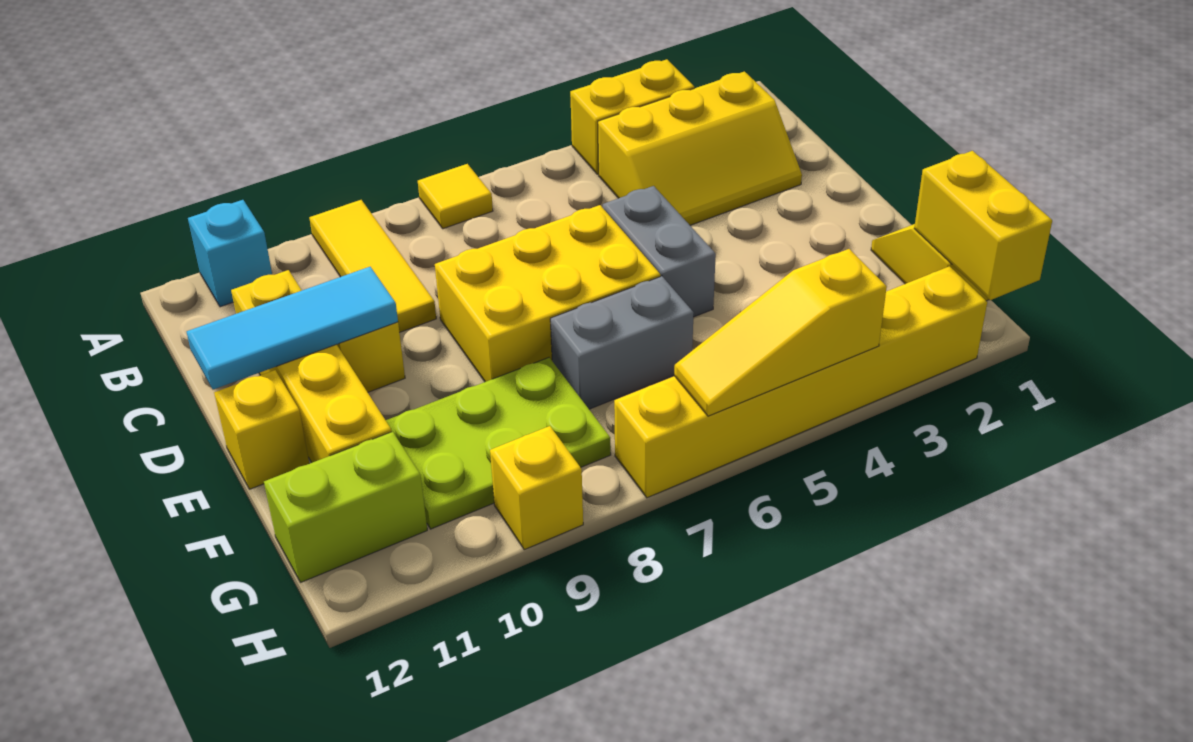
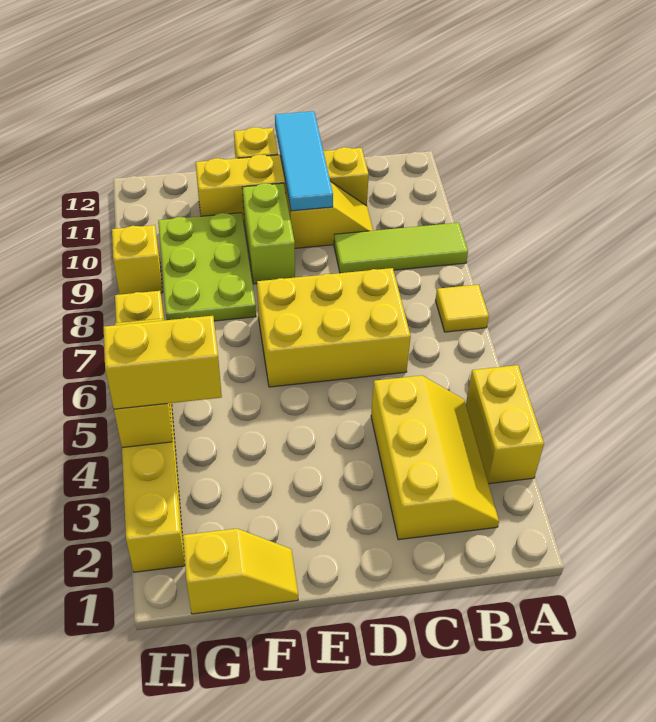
yellow 1x3 tile [309,200,436,332] -> lime 1x3 tile [334,223,468,273]
cyan 1x1 brick [188,200,272,307] -> none
yellow 2x3 slope [598,72,802,225] -> yellow 2x3 slope turned to [371,375,499,540]
grey 1x2 brick [603,186,716,317] -> none
yellow 2x3 brick [435,205,660,382] -> yellow 2x3 brick turned to [257,268,411,387]
grey 1x2 brick [550,276,694,409] -> none
yellow 1x2 brick [914,151,1052,300] -> yellow 1x2 brick moved to [104,316,222,409]
lime 1x2 brick [264,432,427,582] -> lime 1x2 brick moved to [242,183,295,284]

